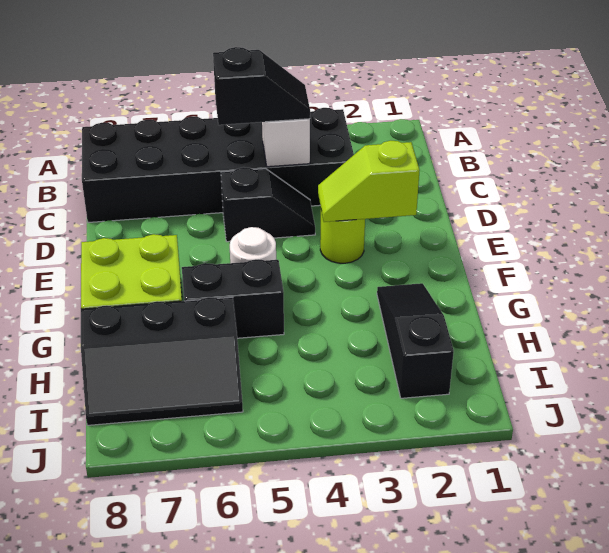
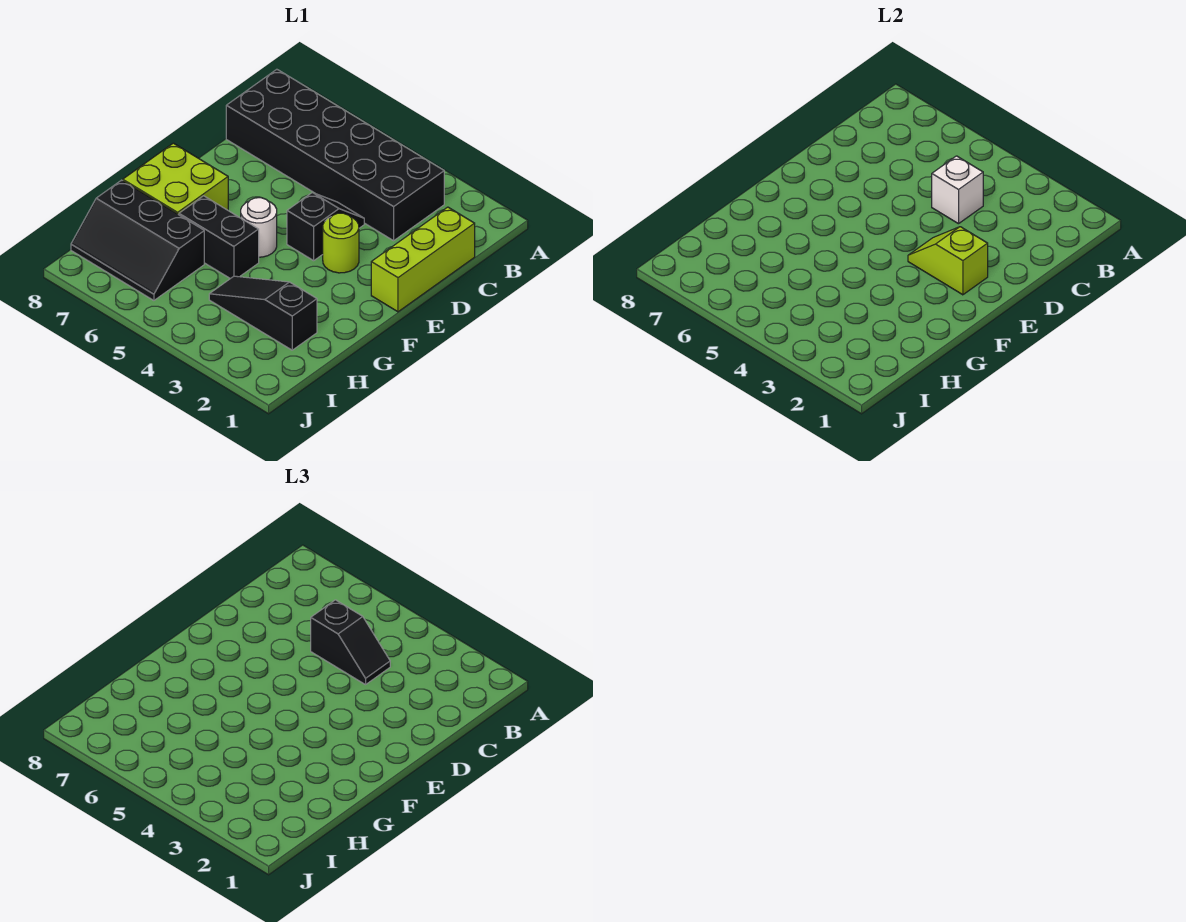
none -> lime 1x3 brick [371,207,475,312]
black 1x2 slope [221,167,315,242] -> black 1x2 slope turned to [287,193,364,261]
black 1x3 slope [377,283,454,398] -> black 1x3 slope turned to [209,276,317,350]

